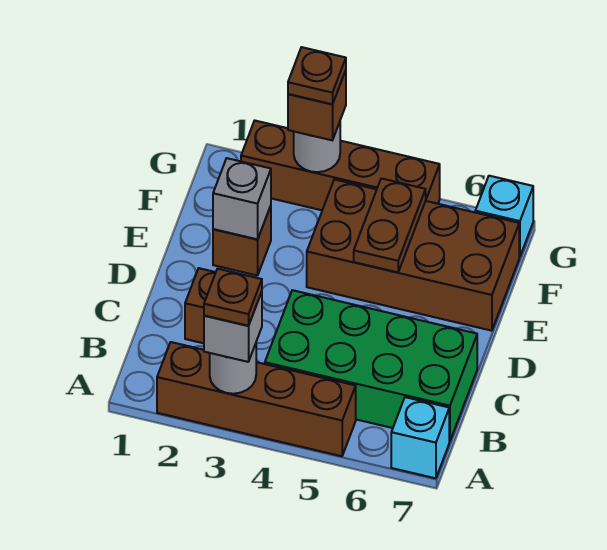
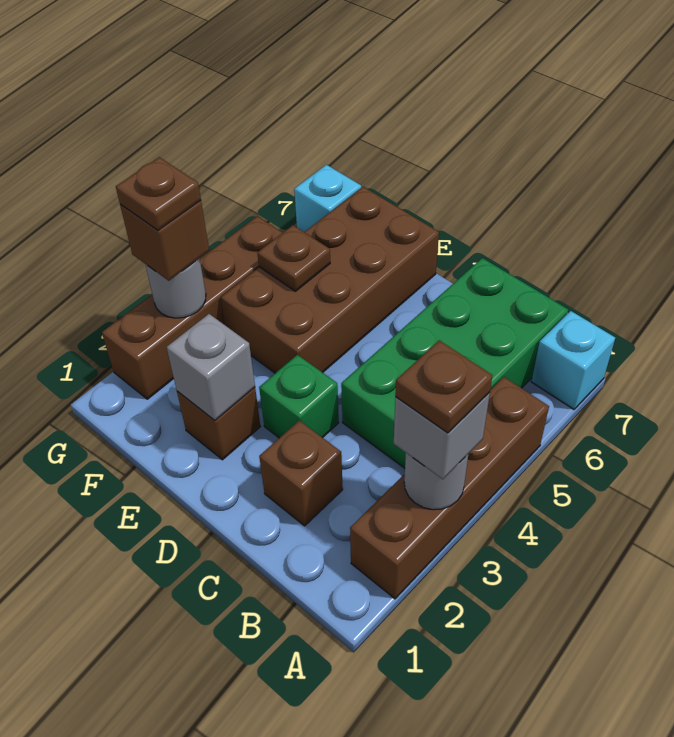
none -> green 1x1 brick [259,355,339,438]
brown 1x2 plate [354,178,426,272] -> brown 1x1 plate [257,225,330,291]

